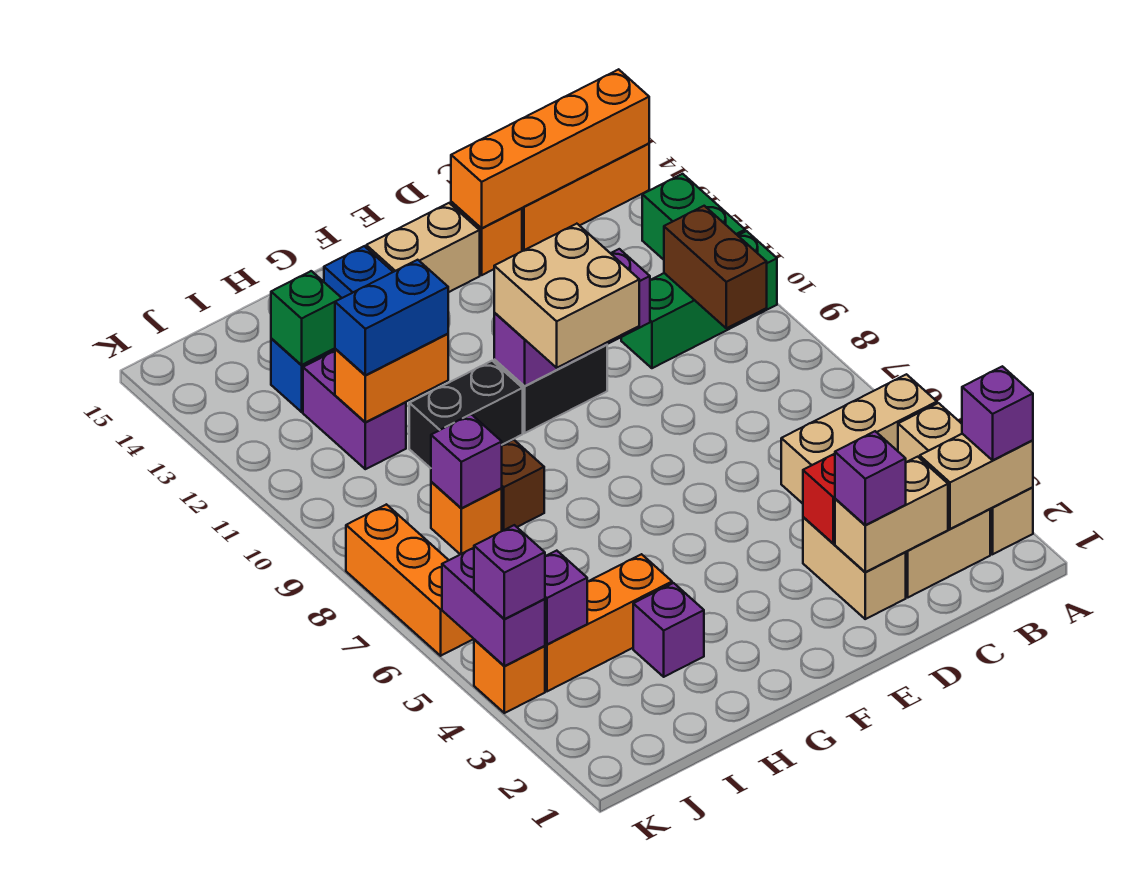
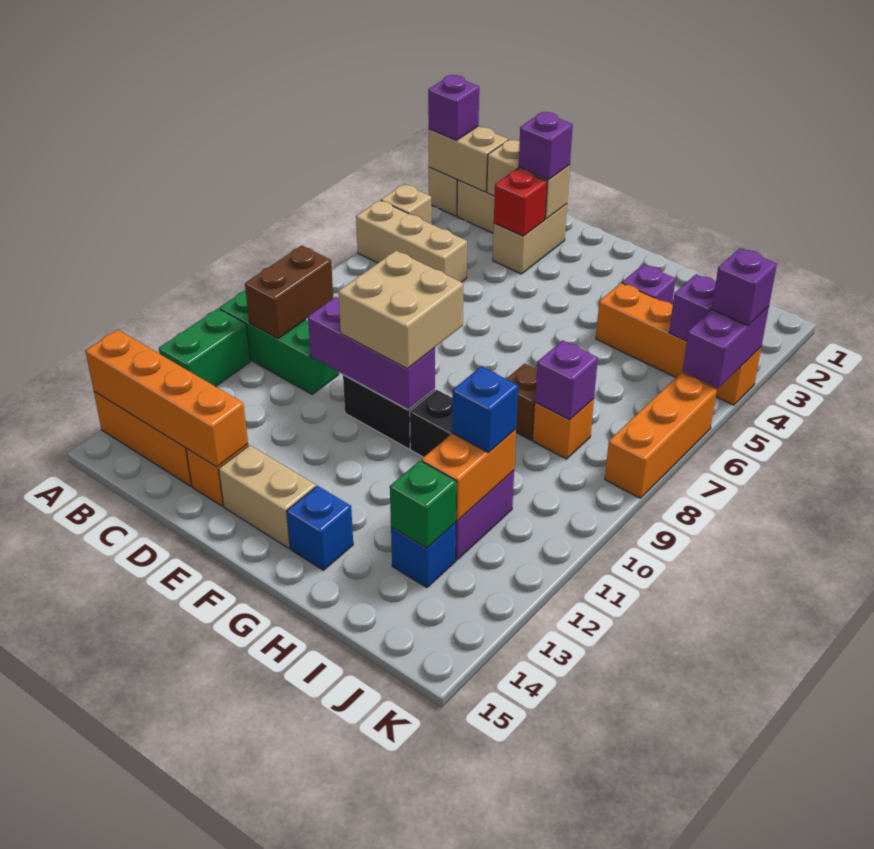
orange 1x2 brick [335,334,448,423] -> orange 1x2 brick turned to [422,429,516,521]
blue 1x2 brick [335,260,448,376] -> blue 1x1 brick [452,366,518,453]

